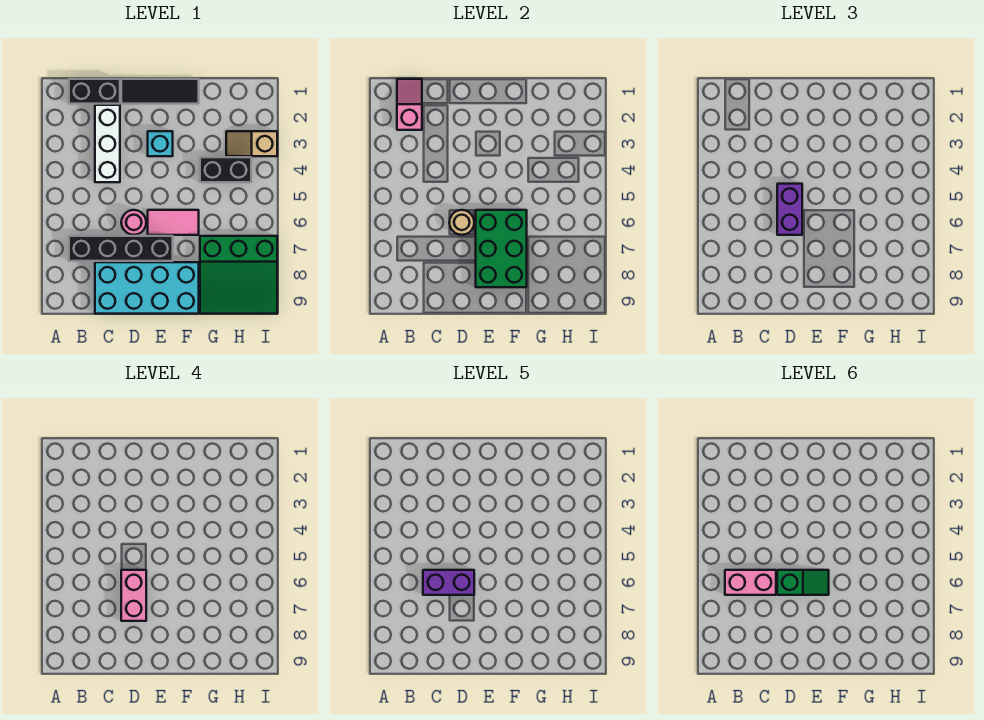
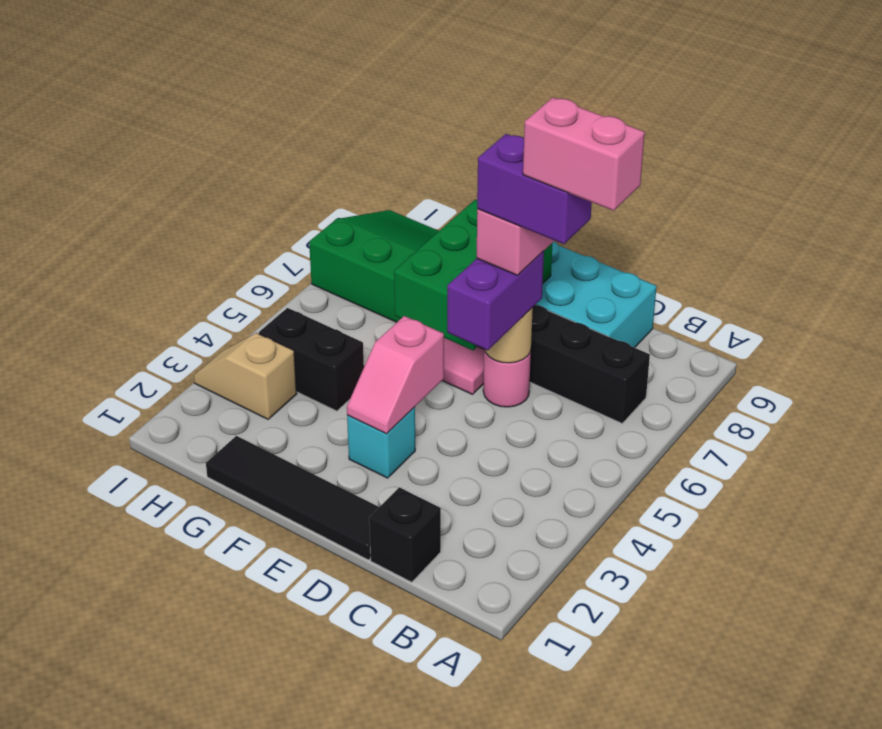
black 1x2 brick [69,79,120,104] -> black 1x1 brick [369,487,441,582]
pink 1x2 slope [397,79,422,130] -> pink 1x2 slope moved to [347,316,444,434]
white 1x3 brick [95,105,120,182] -> none
black 1x3 tile [121,79,199,104] -> black 1x4 tile [206,436,379,560]
green 1x2 slope [777,570,829,595] -> none
tan 1x2 slope [226,131,277,156] -> tan 1x2 slope turned to [194,333,297,419]

